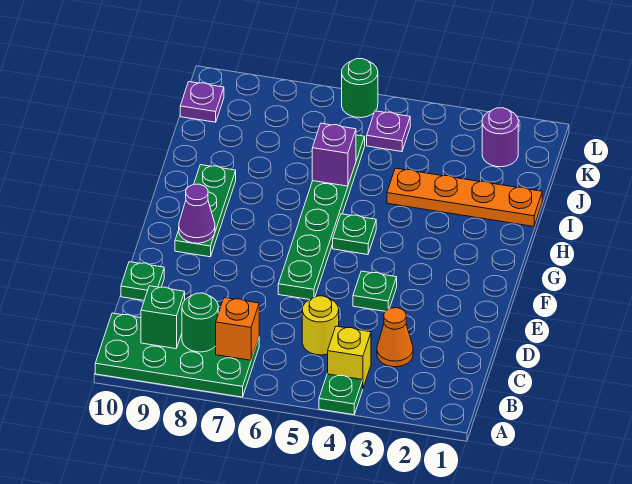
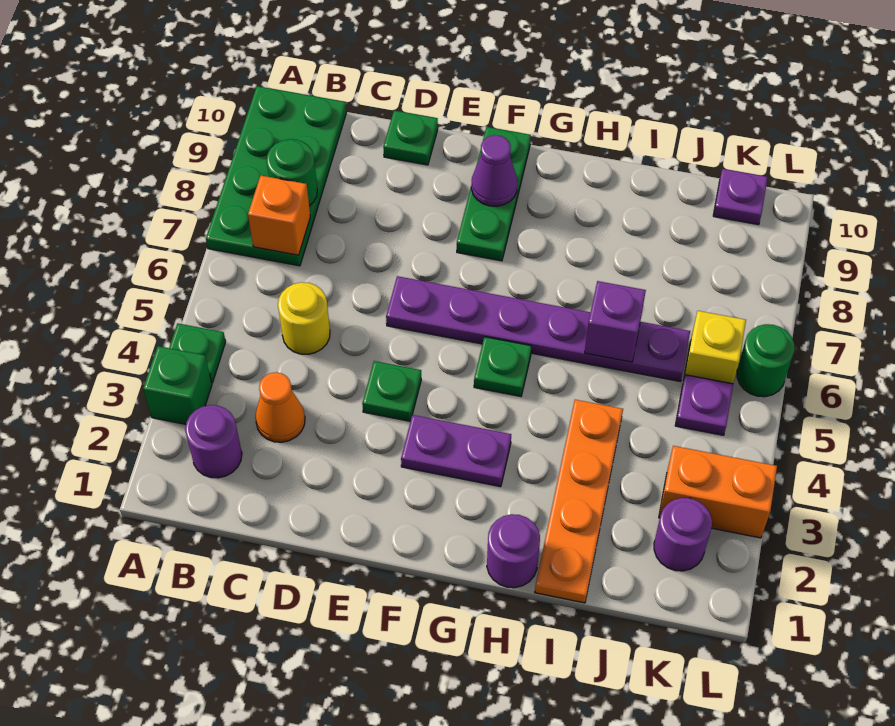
none -> purple 1x1 round brick [185,405,242,478]
yellow 1x1 brick [328,326,371,388] -> yellow 1x1 brick moved to [684,311,746,384]
green 1x1 brick [141,286,185,349] -> green 1x1 brick moved to [143,346,212,424]
green 1x6 plate [278,135,365,300] -> purple 1x6 plate [386,276,690,382]
none -> purple 1x2 plate [401,415,511,487]
green 1x3 plate [175,165,236,257] -> green 1x3 plate turned to [457,127,531,261]
none -> purple 1x1 round brick [487,514,540,588]
none -> orange 1x2 brick [659,446,777,538]

